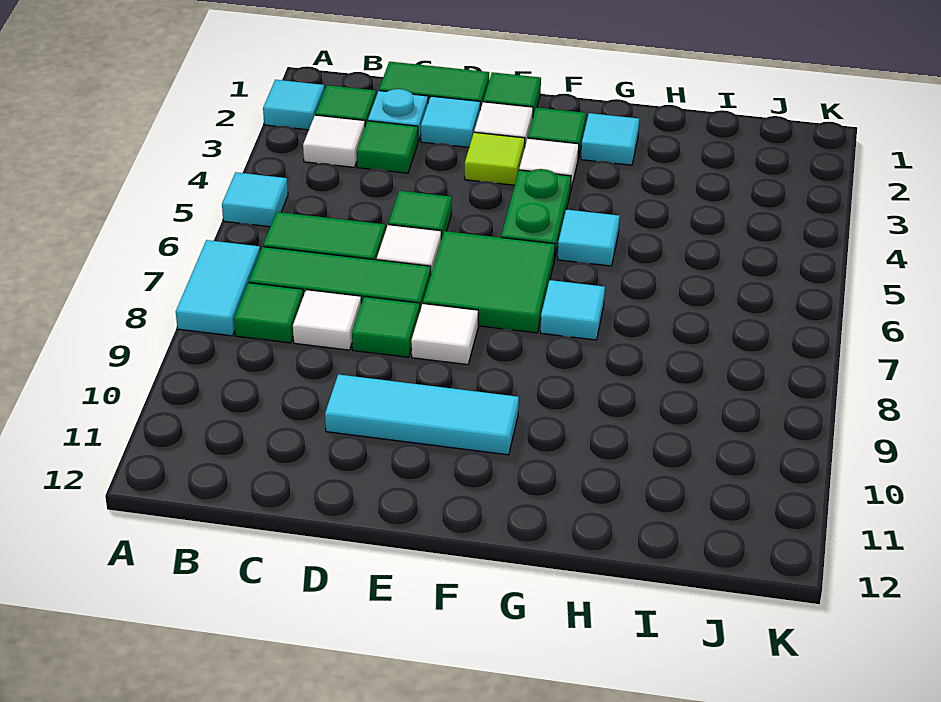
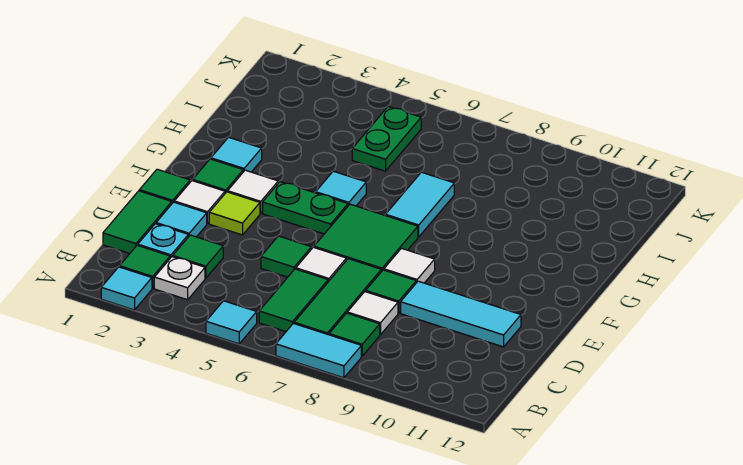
white 1x1 tile [303,115,365,167] -> white 1x1 plate [154,257,205,300]
cyan 1x3 tile [325,374,519,455] -> cyan 1x3 tile turned to [401,281,521,347]
cyan 1x1 tile [540,280,605,340] -> cyan 1x2 tile [386,172,454,237]
none -> green 1x2 plate [352,107,421,171]

